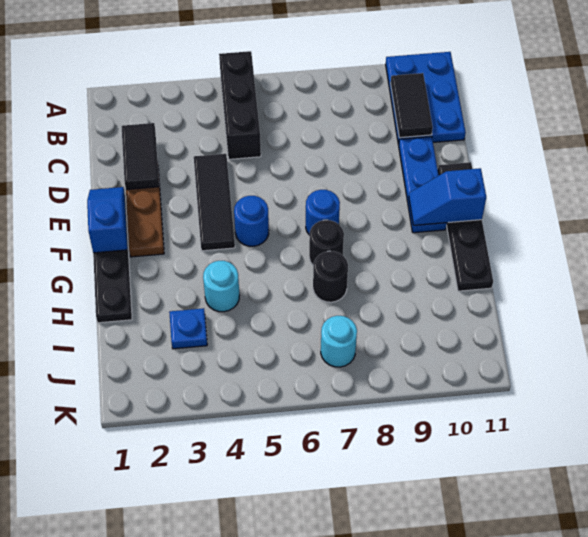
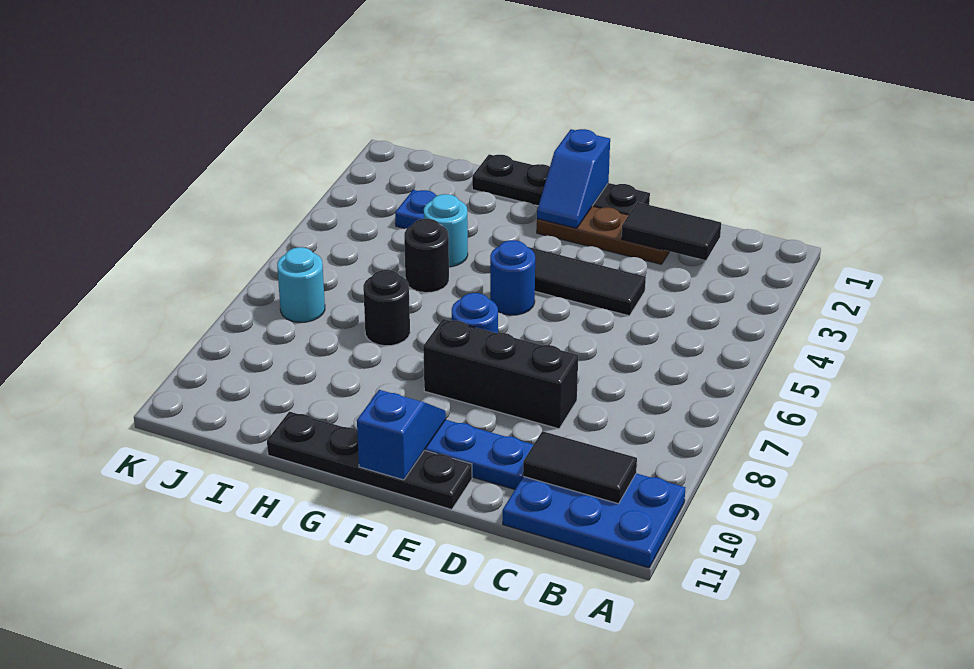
black 1x3 brick [219,51,261,159] -> black 1x3 brick moved to [423,319,578,429]
blue 1x2 slope [87,187,127,253] -> blue 1x2 slope turned to [537,129,610,228]
black 1x1 round brick [309,220,344,266] -> black 1x1 round brick moved to [404,219,449,293]

